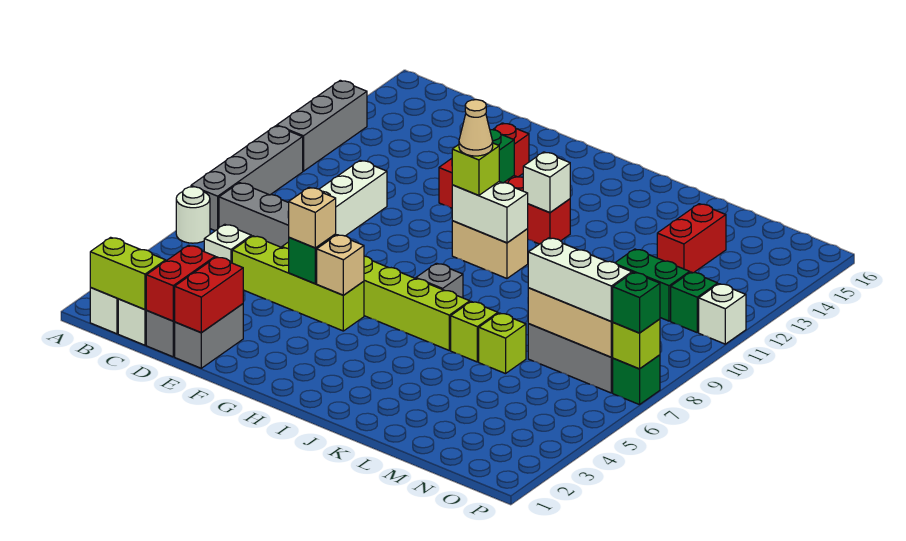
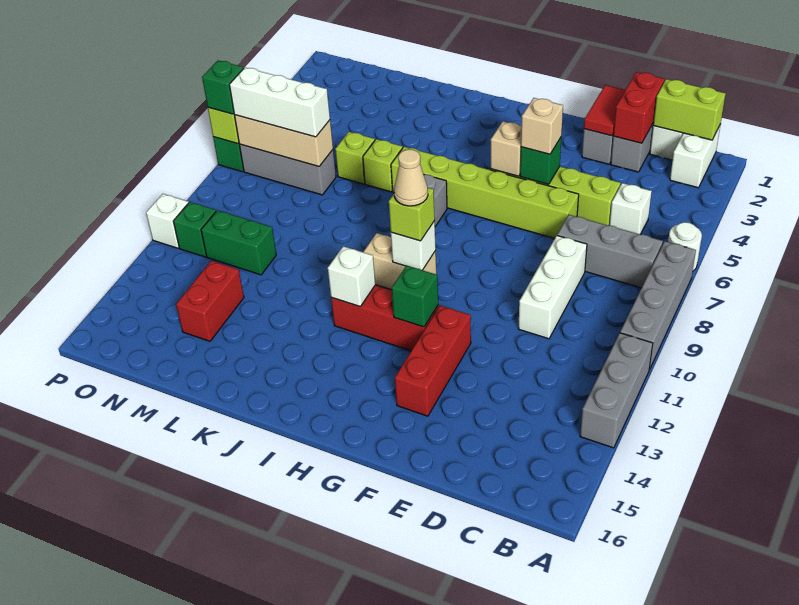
red 1x2 brick [174,257,243,333] -> red 1x2 tile [584,85,625,136]
white 1x2 brick [452,182,528,243] -> white 1x1 brick [391,221,436,270]

